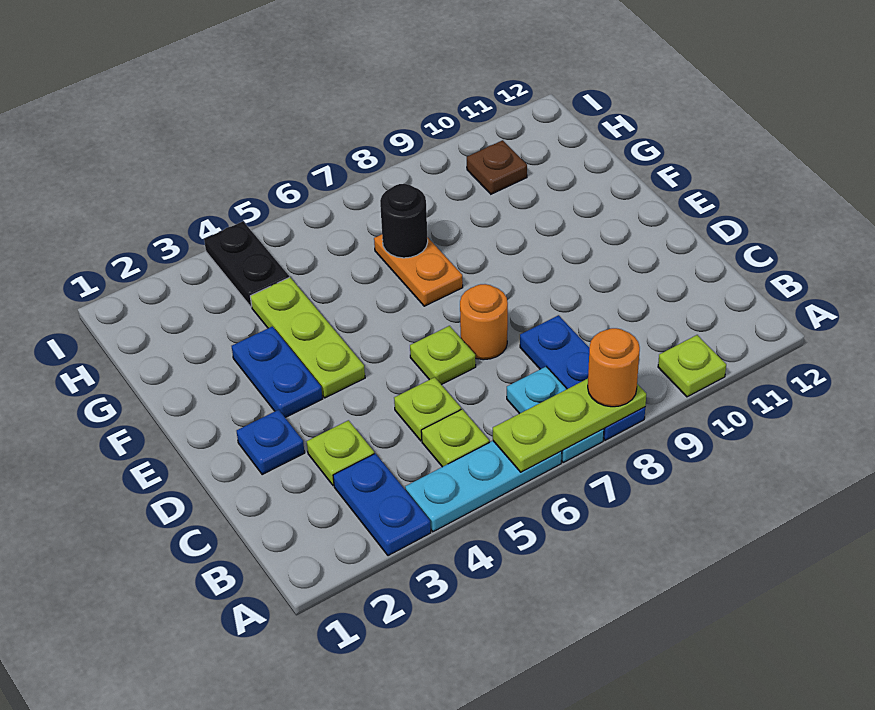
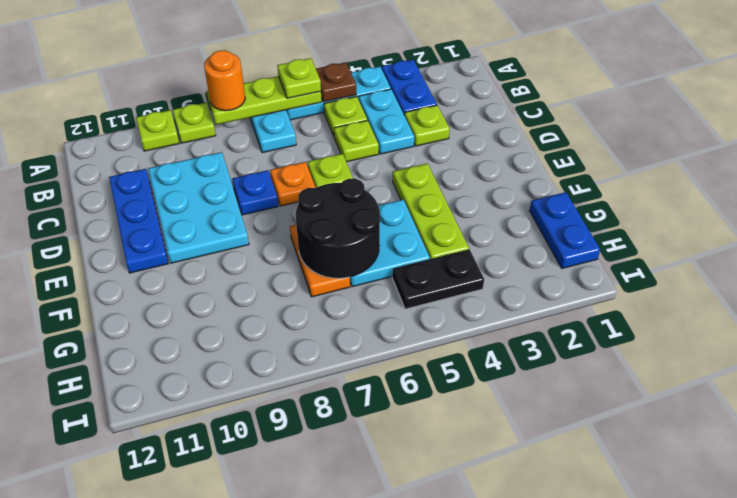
none -> lime 1x1 plate [277,58,321,98]
blue 1x3 plate [520,315,645,440] -> blue 1x3 plate moved to [109,169,168,273]
none -> lime 1x1 plate [173,103,216,143]
none -> cyan 1x2 plate [359,89,414,154]
none -> cyan 2x3 plate [148,152,249,263]
blue 1x1 plate [237,410,305,475] -> blue 1x1 plate moved to [232,170,278,215]
orange 1x1 round brick [460,284,508,360] -> orange 1x1 plate [270,162,315,206]
blue 1x2 plate [232,327,322,418] -> blue 1x2 plate moved to [529,192,600,268]
none -> cyan 2x2 plate [350,200,430,287]
black 1x1 round brick [380,184,428,258] -> black 2x2 round brick [296,178,380,278]
black 1x2 plate [204,221,289,307] -> black 1x2 plate turned to [392,249,484,309]
brown 1x1 plate [467,140,527,194] -> brown 1x1 plate moved to [316,63,356,102]

